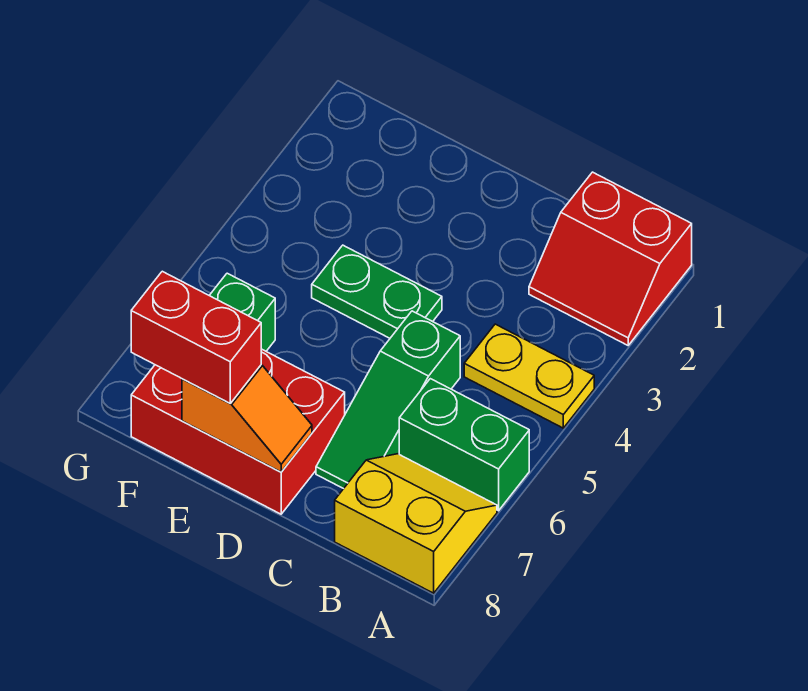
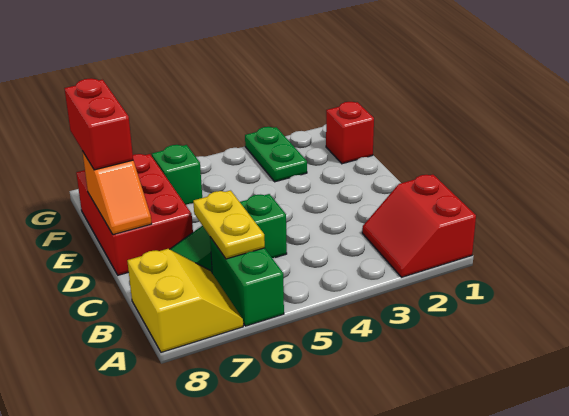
yellow 1x2 plate [464,324,594,428] -> yellow 1x2 plate moved to [193,191,265,259]
green 1x2 plate [312,245,442,338] -> green 1x2 plate moved to [245,127,307,182]
none -> red 1x1 brick [326,102,374,164]

